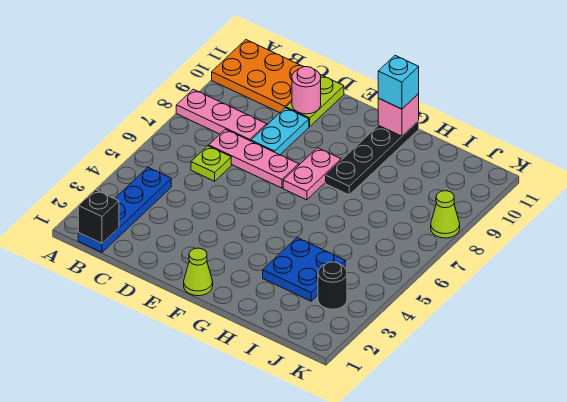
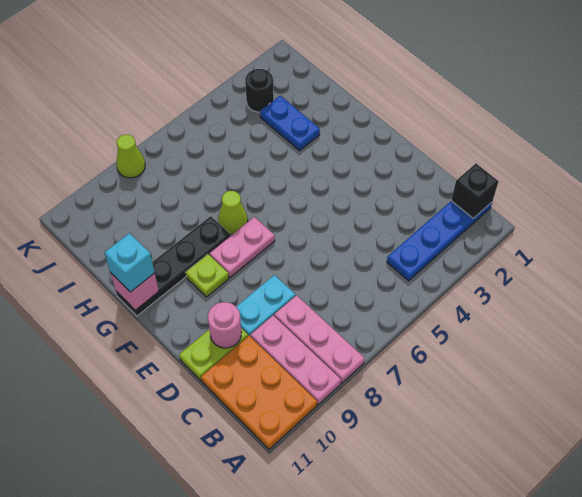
lime 1x1 plate [191,146,231,181] -> lime 1x1 plate moved to [186,254,229,297]
pink 1x3 plate [209,129,299,188] -> pink 1x3 plate moved to [250,315,341,405]
lime 1x1 cone [184,248,213,296] -> lime 1x1 cone moved to [218,191,248,234]
blue 2x2 plate [263,238,345,301] -> blue 1x2 plate [260,96,320,151]

